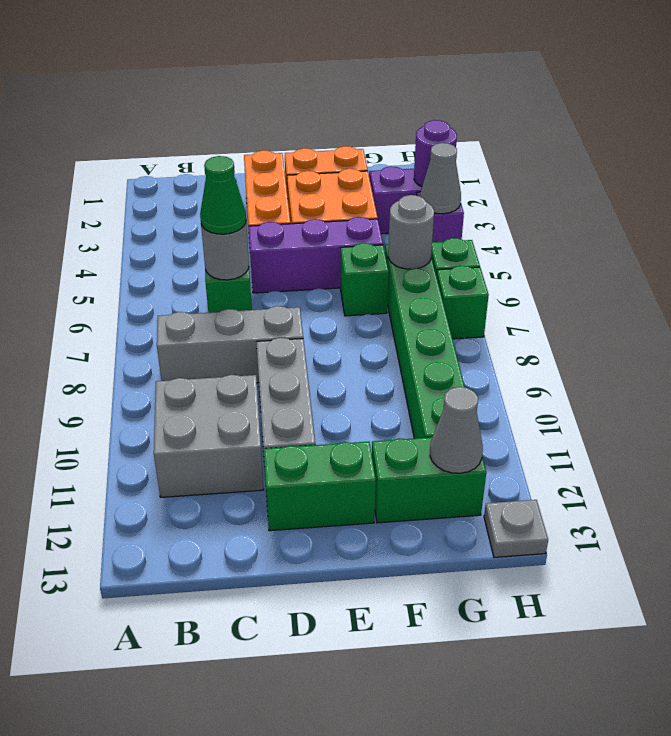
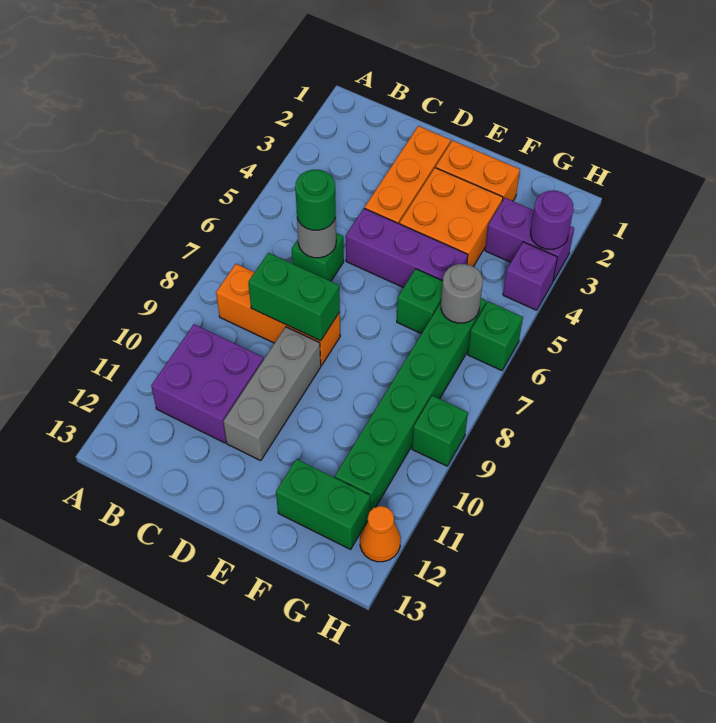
grey 1x3 brick [157,306,303,383] -> orange 1x3 brick [216,264,340,365]
grey 2x2 brick [154,375,264,497] -> purple 2x2 brick [151,324,263,443]
green 1x1 cone [200,156,246,234] -> green 1x1 round brick [295,170,336,230]
green 1x2 brick [264,442,376,531] -> green 1x2 brick moved to [248,253,340,341]
grey 1x1 cone [430,387,483,473] -> none
grey 1x1 cone [420,143,461,214] -> none
green 1x1 brick [437,266,489,339] -> green 1x1 brick moved to [412,396,468,466]
none -> orange 1x1 cone [360,506,401,562]
grey 1x1 plate [484,500,548,557] -> none

